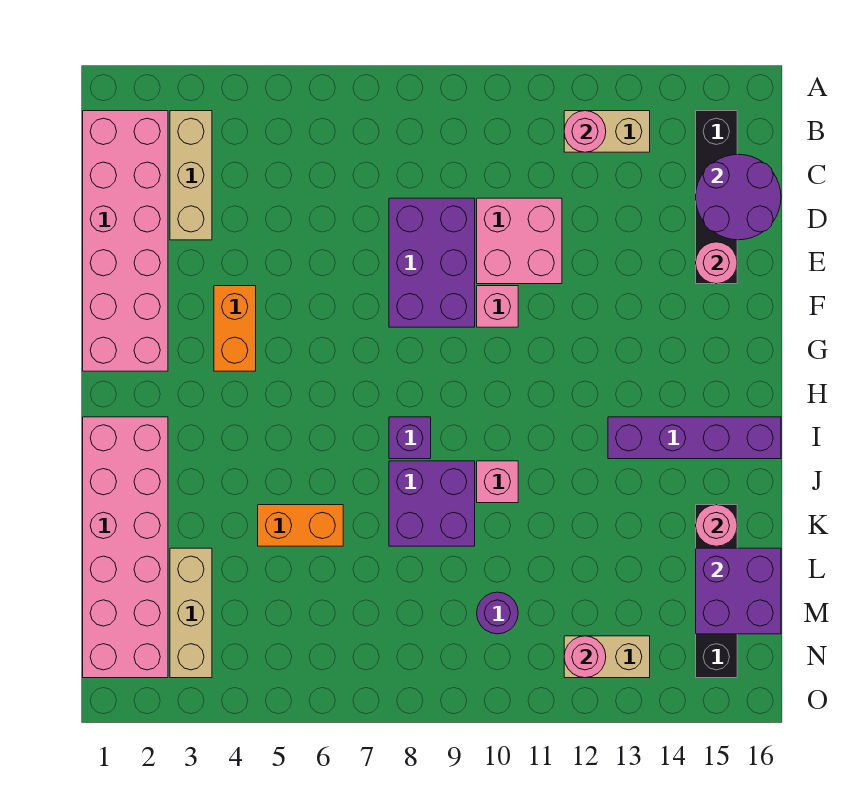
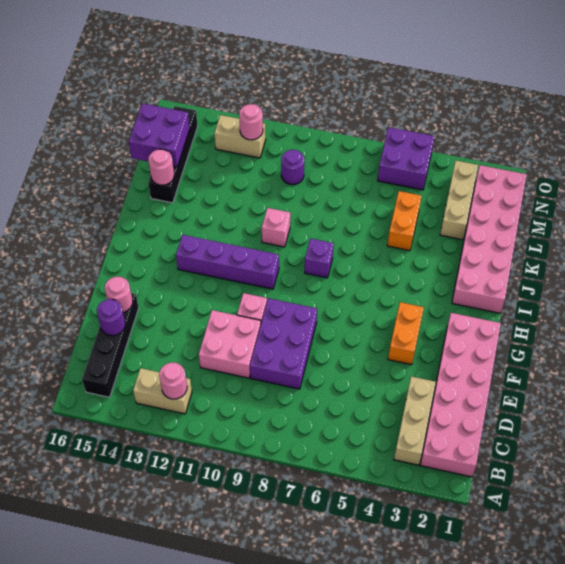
purple 2x2 round brick [696,154,781,240] -> purple 1x1 round brick [97,299,125,336]
purple 1x4 brick [608,417,781,459] -> purple 1x4 brick moved to [176,235,279,289]
purple 2x2 brick [389,461,475,546] -> purple 2x2 brick moved to [378,127,434,190]
orange 1x2 brick [258,505,343,546] -> orange 1x2 brick turned to [387,191,421,251]

